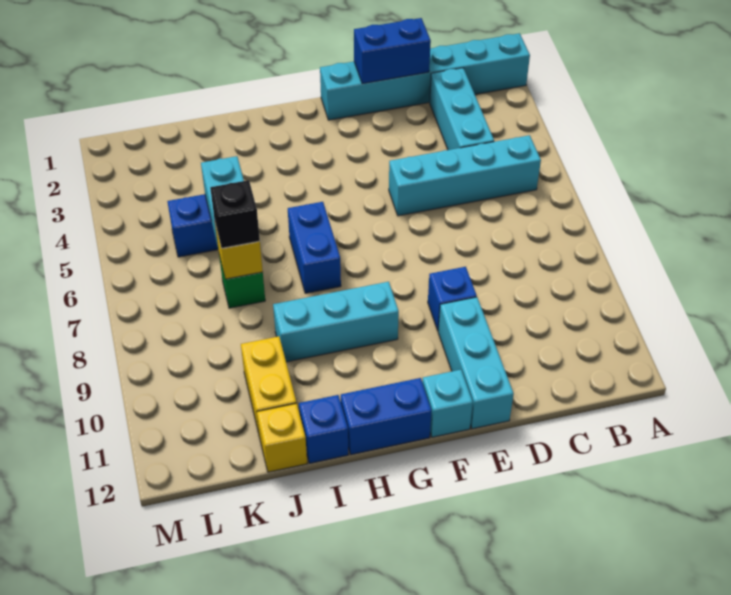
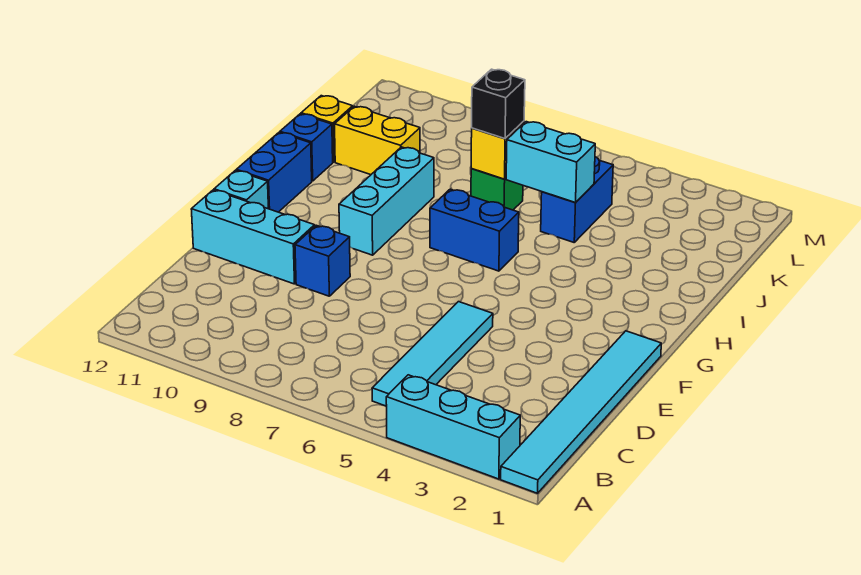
cyan 1x6 brick [320,33,530,120] -> cyan 1x6 tile [501,331,661,493]
cyan 1x4 brick [389,135,541,216] -> cyan 1x4 tile [372,302,493,406]
cyan 1x3 brick [430,68,494,150] -> cyan 1x3 brick moved to [386,375,520,479]
blue 1x2 brick [354,18,431,84] -> none

